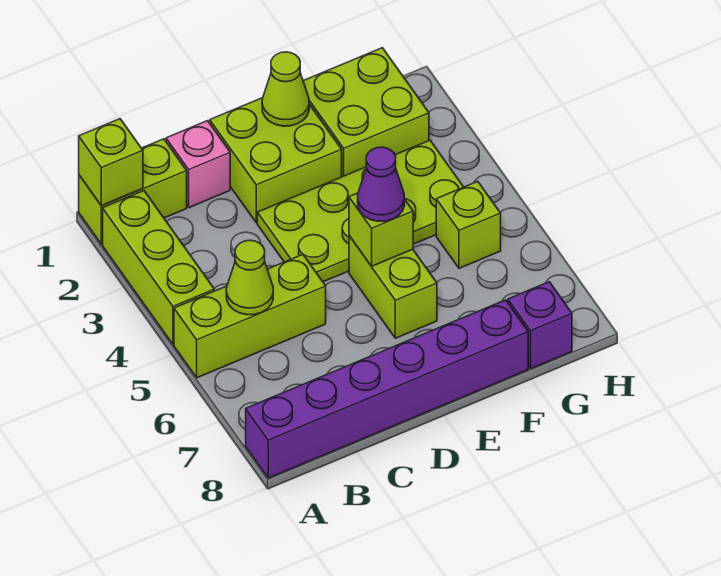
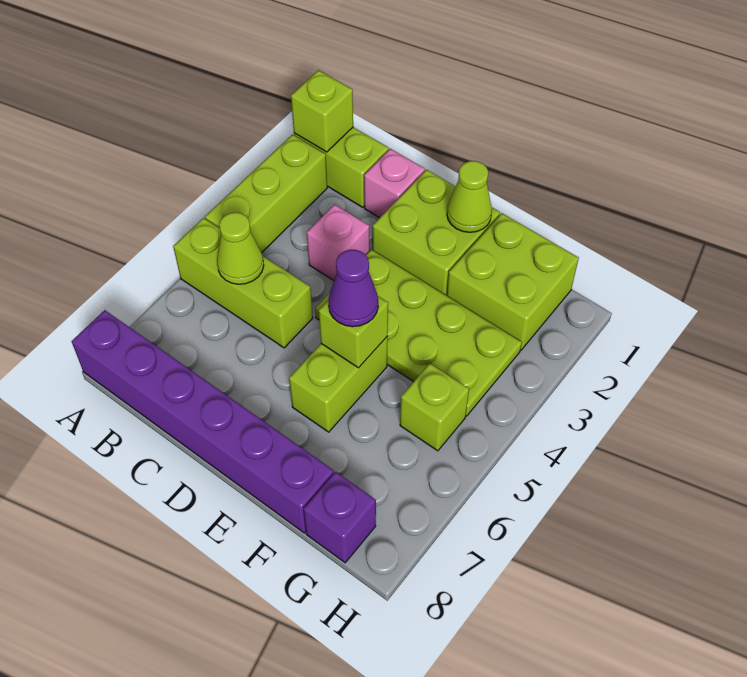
none -> pink 1x1 brick [307,205,370,281]

